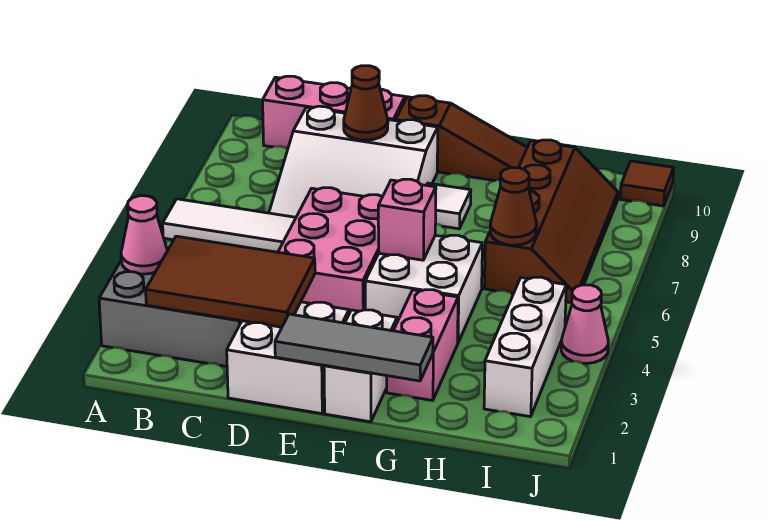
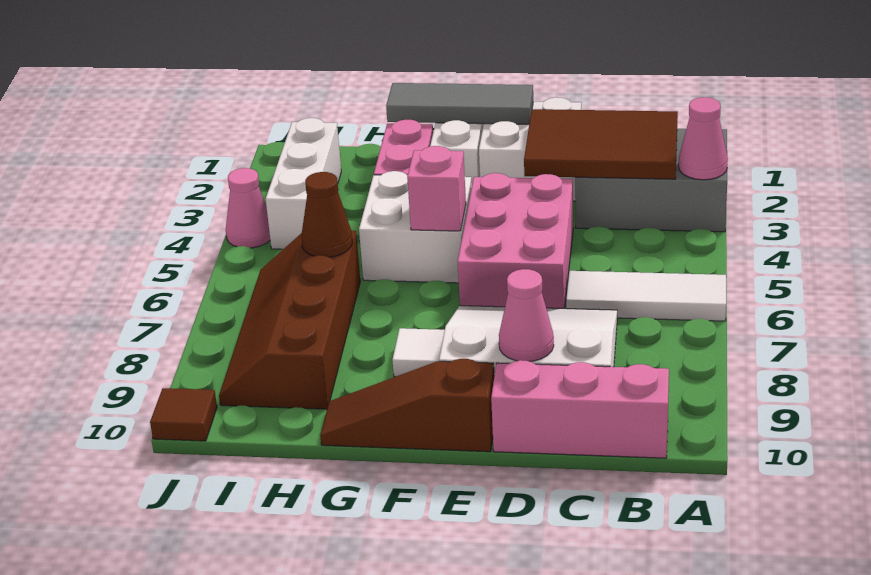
brown 1x1 cone [344,66,388,140] -> pink 1x1 cone [499,269,554,361]

